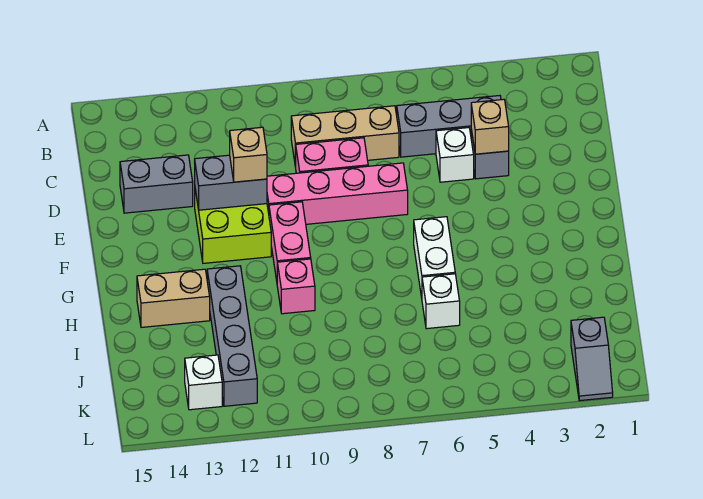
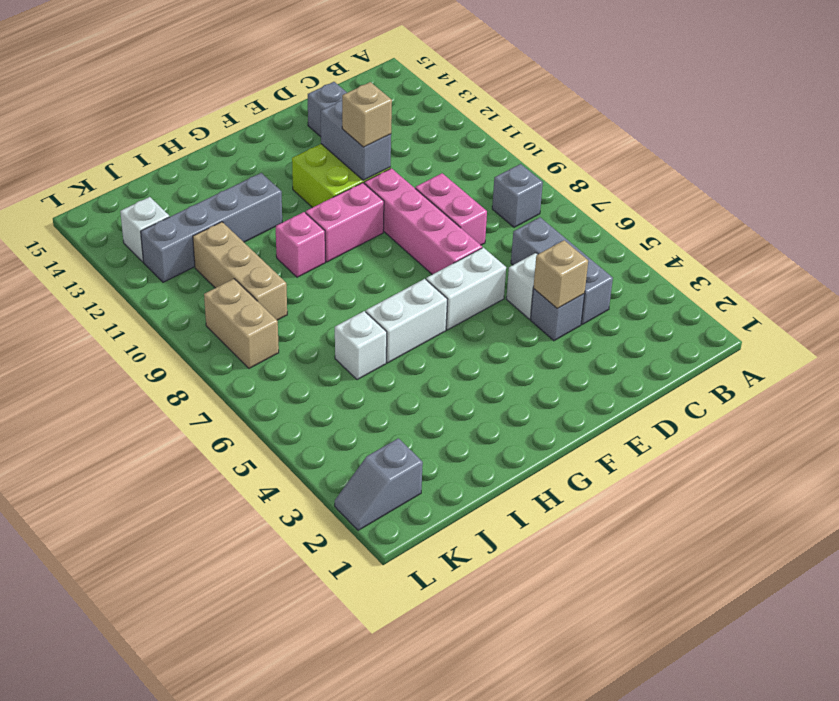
none -> grey 1x1 brick [492,164,543,227]
tan 1x3 brick [291,106,399,167] -> tan 1x3 brick moved to [193,222,287,320]
none -> white 1x2 brick [426,248,506,330]
tan 1x2 brick [137,269,210,327] -> tan 1x2 brick moved to [204,279,279,368]

